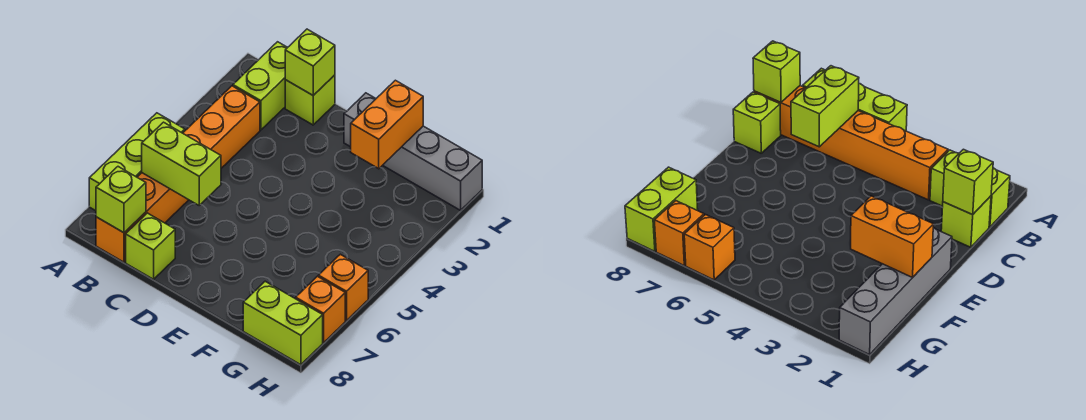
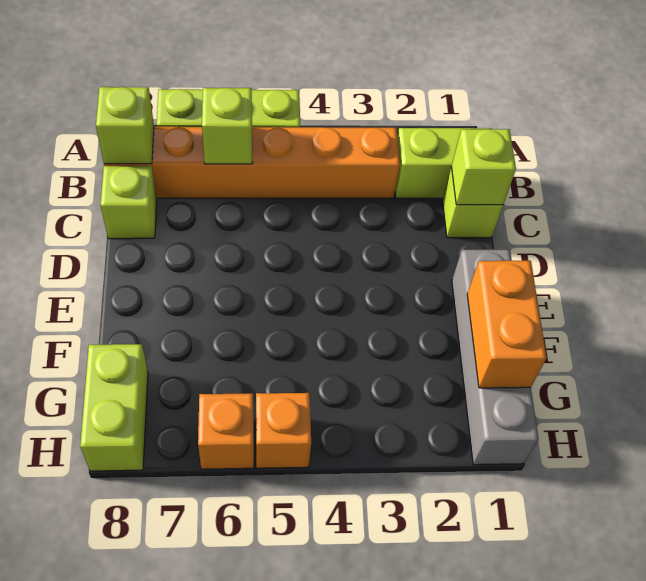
lime 1x2 brick [142,122,221,205] -> lime 1x1 brick [202,88,252,164]
orange 1x2 brick [351,80,423,169] -> orange 1x2 brick turned to [467,261,547,388]
orange 1x1 brick [296,276,345,343] -> orange 1x1 brick moved to [256,393,311,468]

